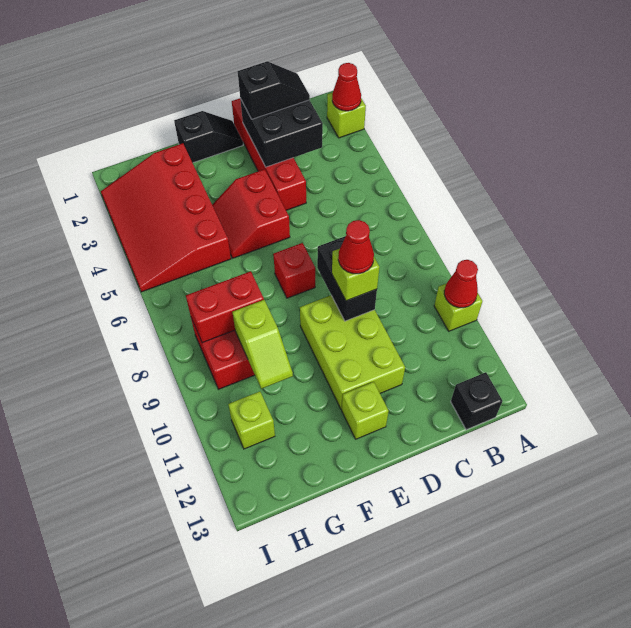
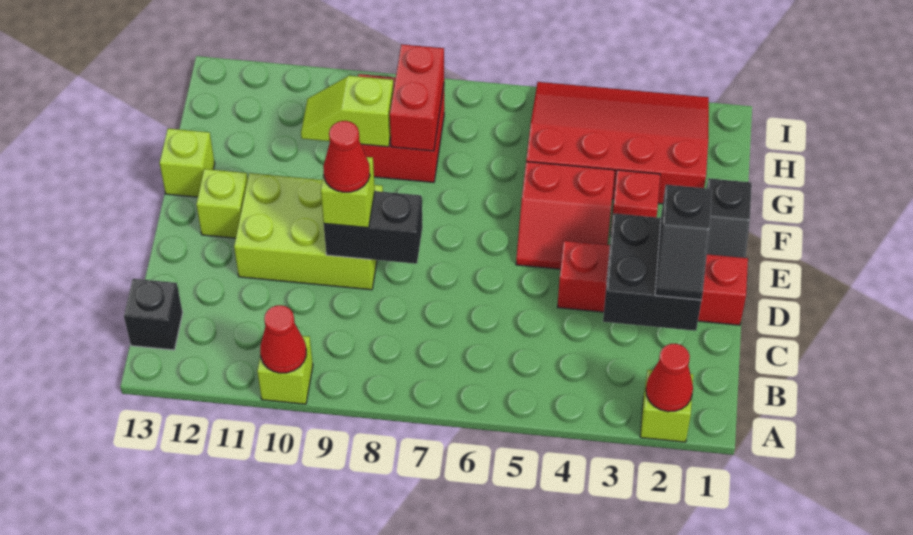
red 2x2 slope [212,169,290,258] -> red 2x2 slope turned to [516,162,615,269]
red 1x1 brick [273,243,315,298] -> red 1x1 brick moved to [610,170,660,236]
lime 1x1 brick [228,392,275,449] -> lime 1x1 brick moved to [160,129,215,197]

